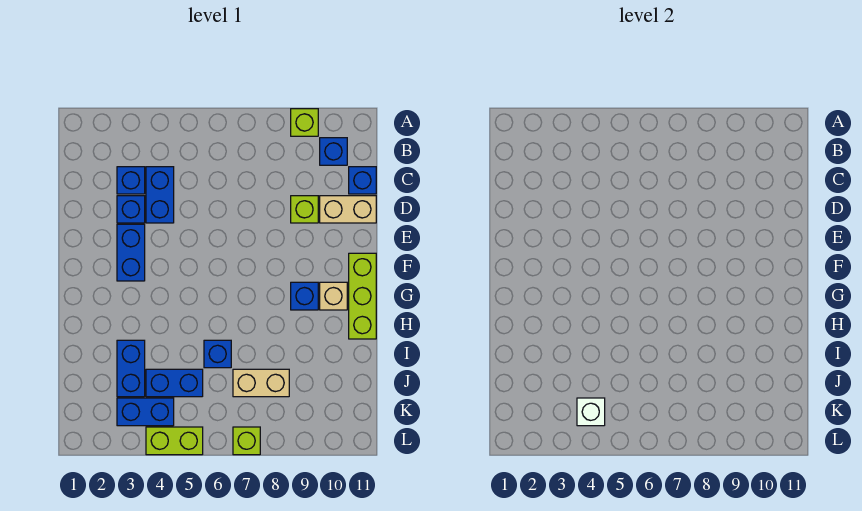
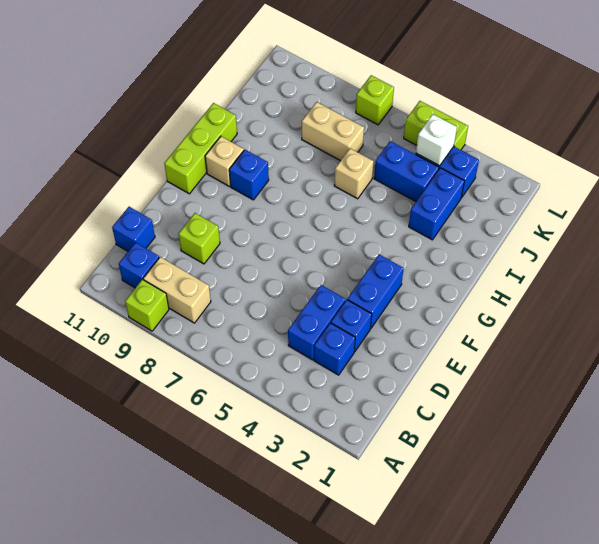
tan 1x2 brick [320,196,376,223] -> tan 1x2 brick moved to [143,257,211,323]
blue 1x1 brick [204,340,231,368] -> tan 1x1 brick [334,148,374,199]

